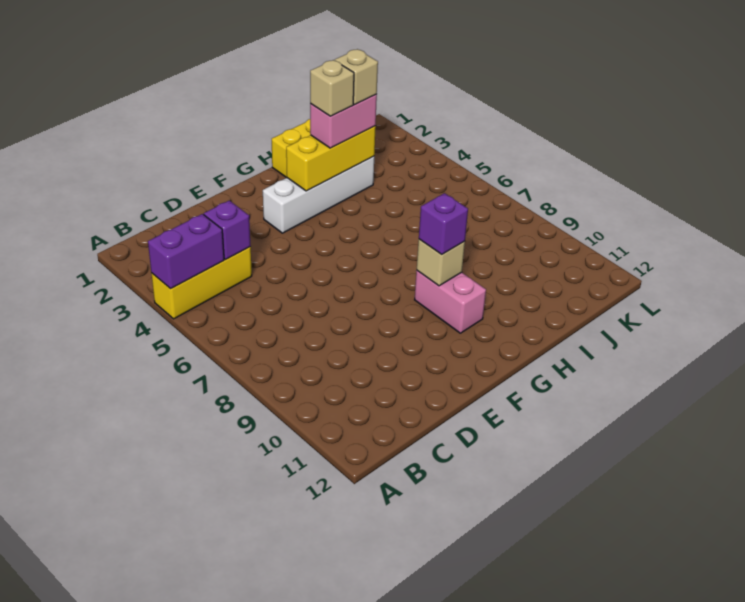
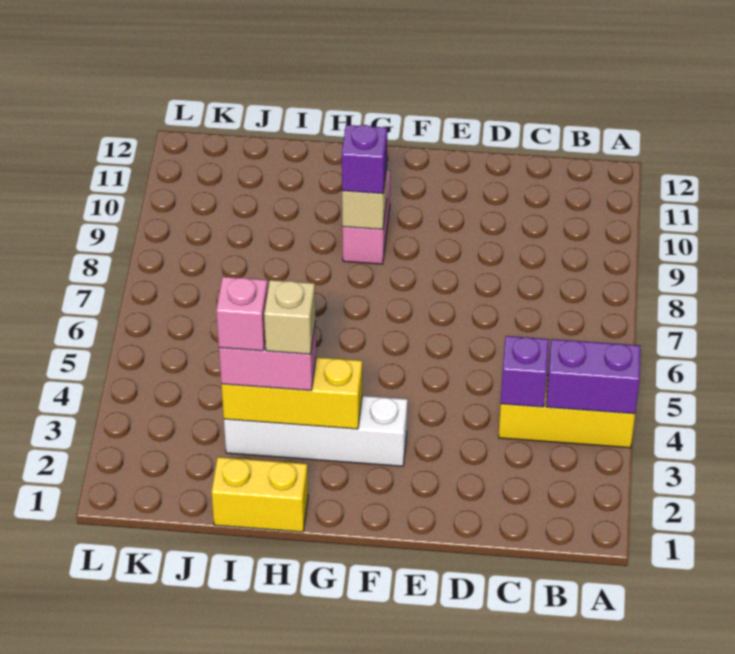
tan 1x1 brick [335,49,378,105] -> pink 1x1 brick [216,277,268,351]

